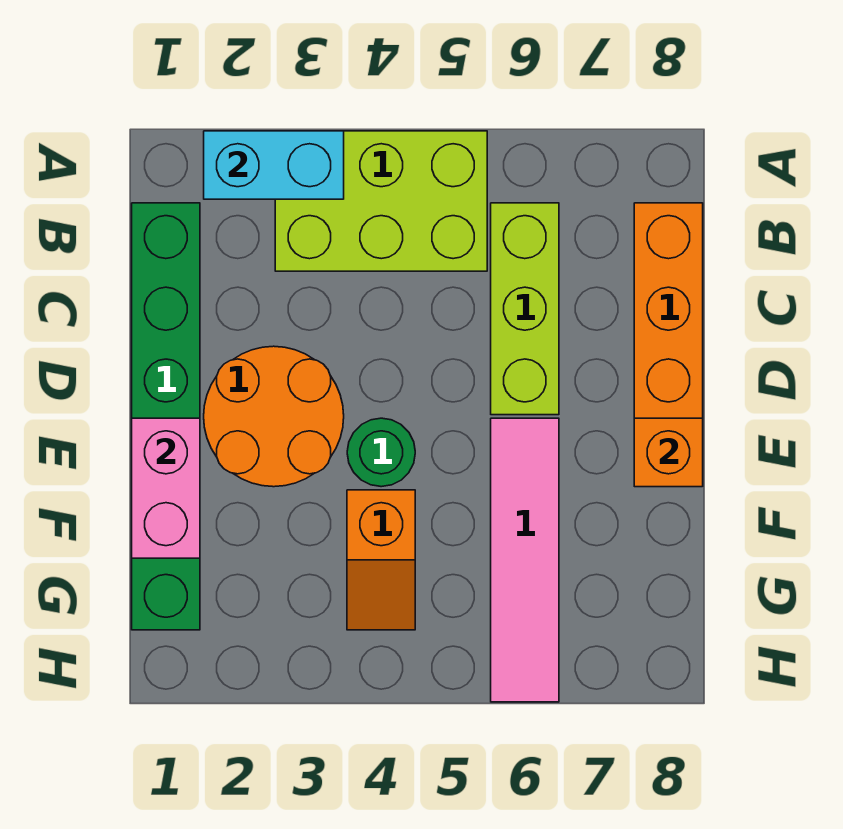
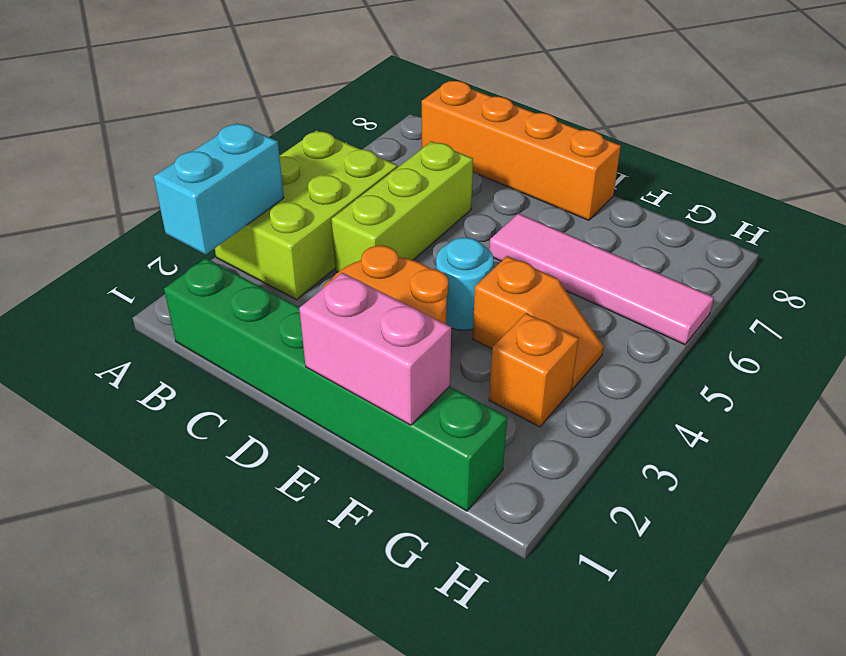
lime 1x3 brick [491,203,559,415] -> lime 1x3 brick turned to [332,141,473,272]
green 1x1 round brick [347,418,415,487] -> cyan 1x1 round brick [436,237,494,330]
orange 1x1 brick [634,418,703,487] -> orange 1x1 brick moved to [489,313,579,427]

